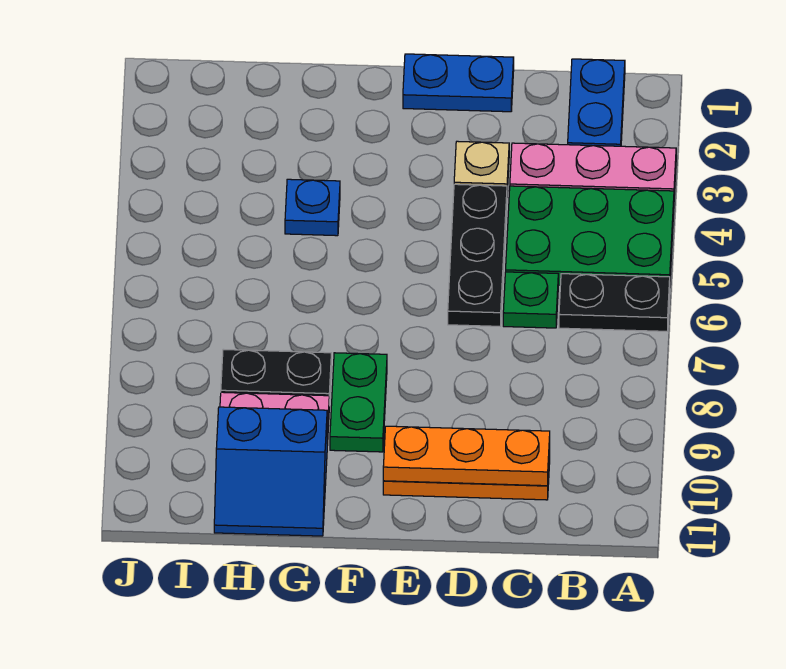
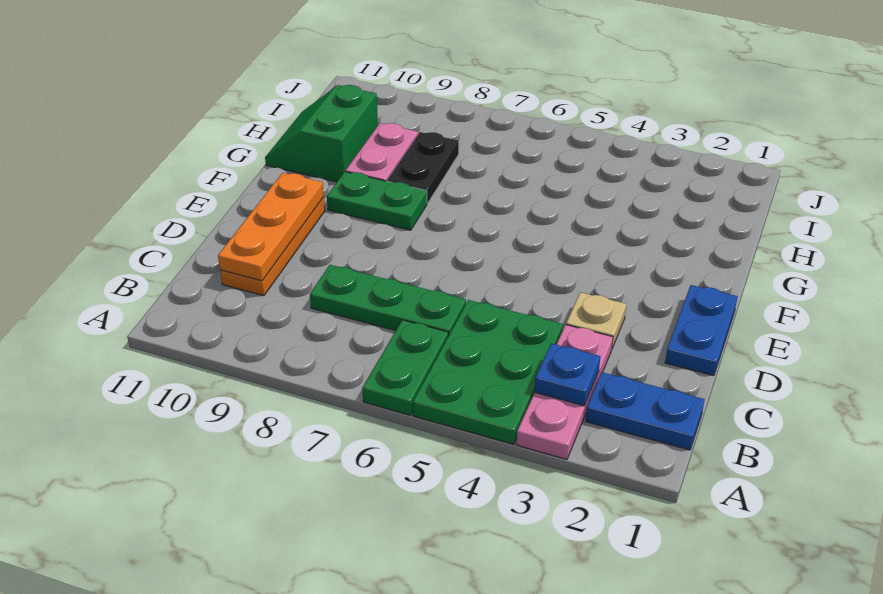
black 1x2 plate [559,274,670,331] -> green 1x2 plate [362,320,448,415]
green 1x1 plate [503,272,558,328] -> green 1x3 plate [310,265,466,336]
black 1x3 plate [448,184,507,326] -> none
blue 1x1 plate [285,179,340,236] -> blue 1x1 plate moved to [535,343,600,406]
blue 2x2 slope [214,407,327,536] -> green 2x2 slope [265,85,378,182]

